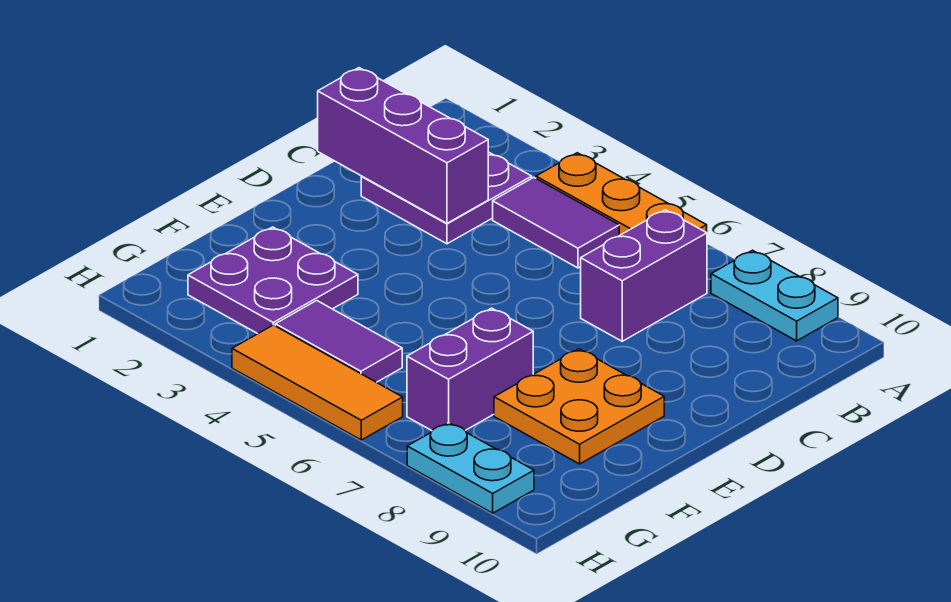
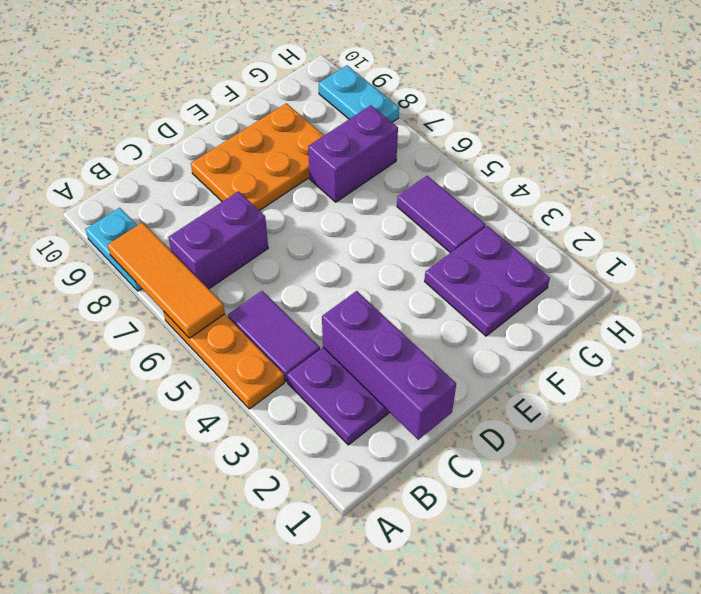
orange 2x2 plate [494,349,664,464] -> orange 2x3 plate [191,103,324,211]
orange 1x3 tile [232,325,403,440] -> orange 1x3 tile moved to [108,223,225,338]

